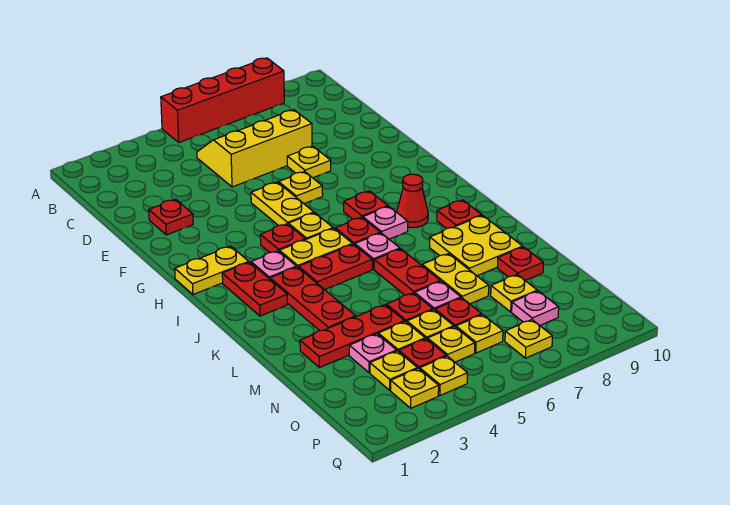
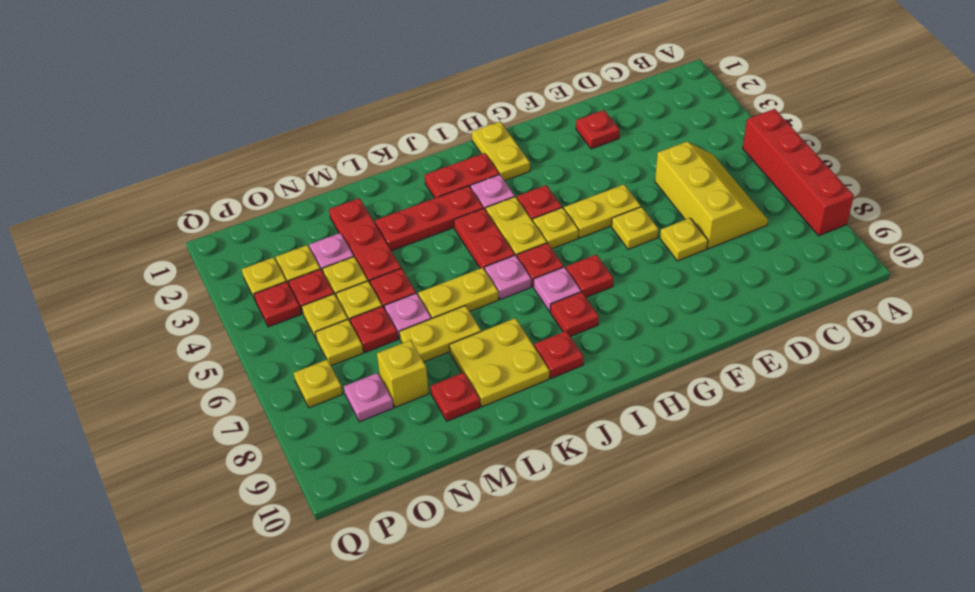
red 1x1 cone [397,174,428,228] -> red 1x1 plate [550,292,599,337]
red 1x2 plate [374,249,440,295] -> yellow 1x2 plate [418,268,499,319]
yellow 1x1 plate [491,275,537,312] -> yellow 1x1 brick [377,340,429,407]
yellow 1x1 plate [420,356,467,395] -> red 1x1 plate [254,282,301,327]

